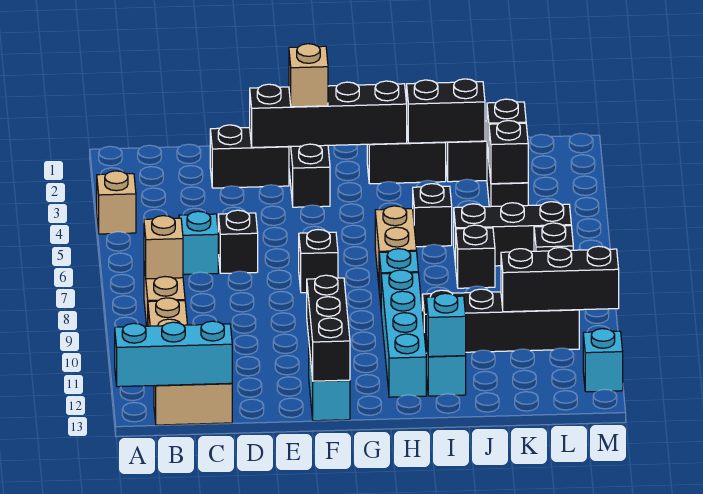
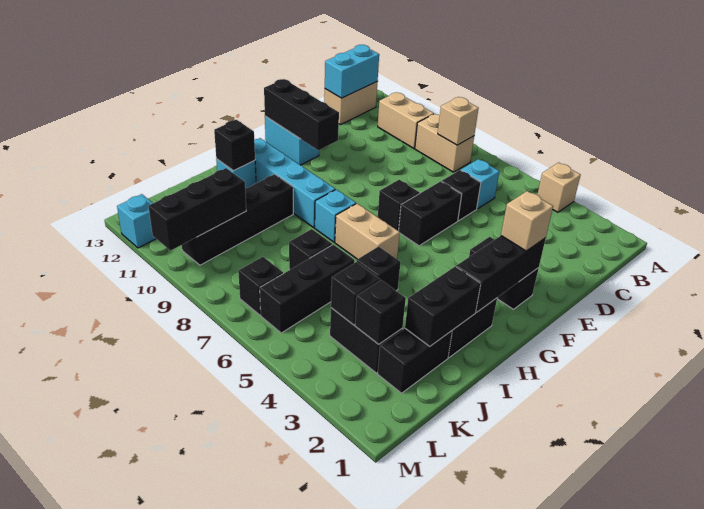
cyan 1x3 brick [115,321,232,387] -> cyan 1x2 brick [325,45,379,98]
black 1x2 brick [210,125,289,188] -> black 1x2 brick moved to [399,181,462,246]
black 1x4 brick [250,81,407,147] -> black 1x3 brick [456,236,546,312]
cyan 1x1 brick [426,293,466,357] -> black 1x1 brick [214,120,255,171]

